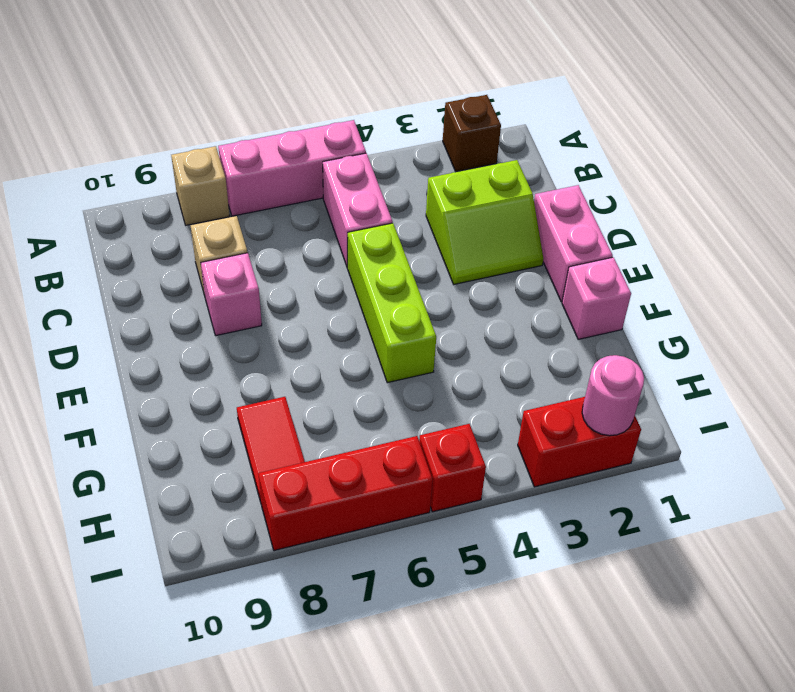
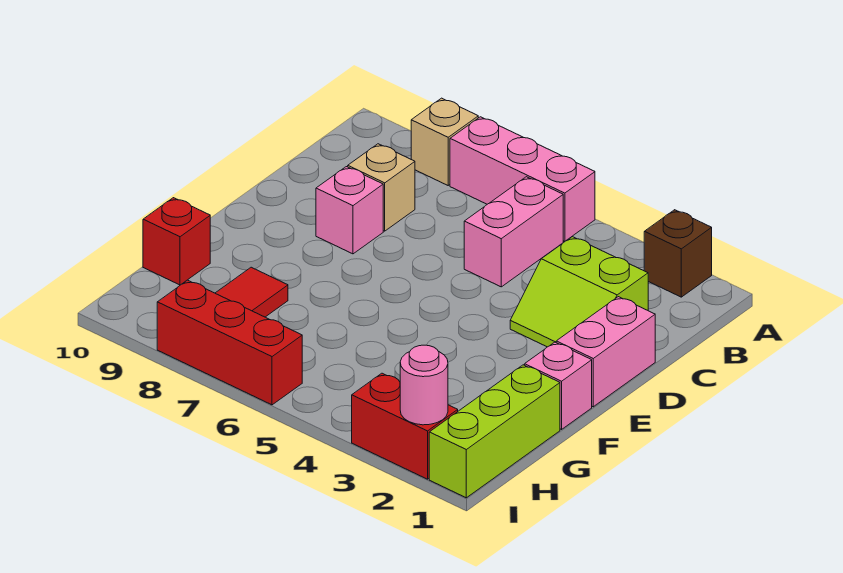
lime 1x3 brick [348,223,436,383] -> lime 1x3 brick moved to [429,365,560,498]
red 1x1 brick [419,424,486,512] -> red 1x1 brick moved to [143,198,210,285]

